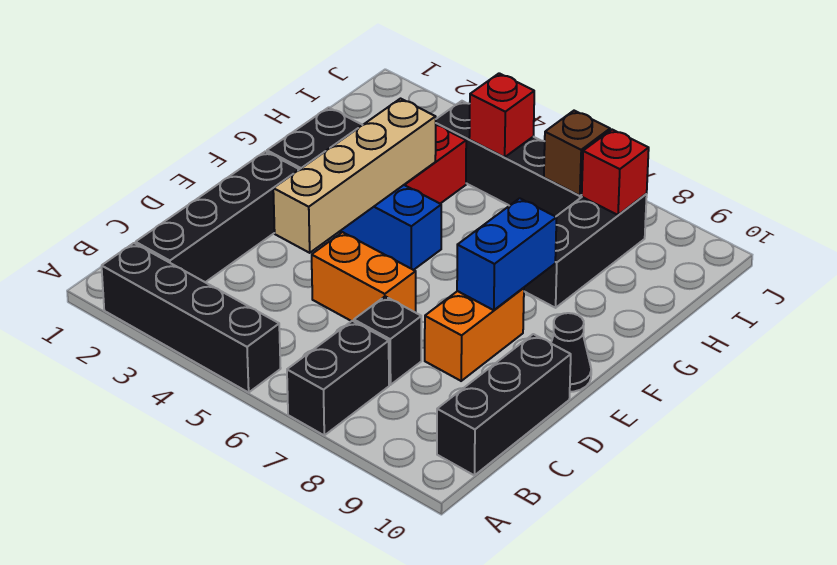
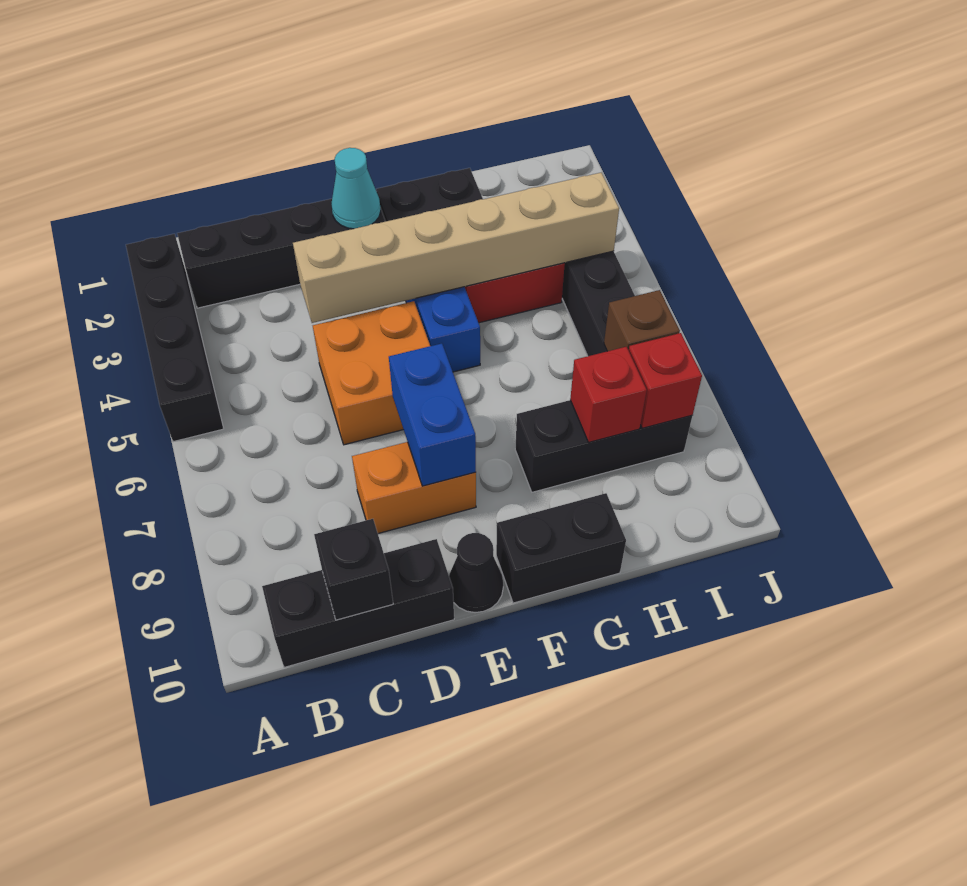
black 1x2 brick [287,321,389,435] -> black 1x2 brick moved to [496,493,626,603]
black 1x1 brick [354,296,421,385] -> black 1x1 brick moved to [314,519,393,620]
tan 1x4 brick [273,99,436,253] -> tan 1x6 brick [293,173,619,323]
orange 1x2 brick [312,232,416,321] -> orange 2x2 brick [313,301,430,445]
none -> cyan 1x1 cone [331,148,381,229]
blue 1x2 brick [457,198,557,310] -> blue 1x2 brick turned to [389,343,476,486]
red 1x1 brick [469,73,534,157] -> red 1x1 brick moved to [570,347,647,442]

